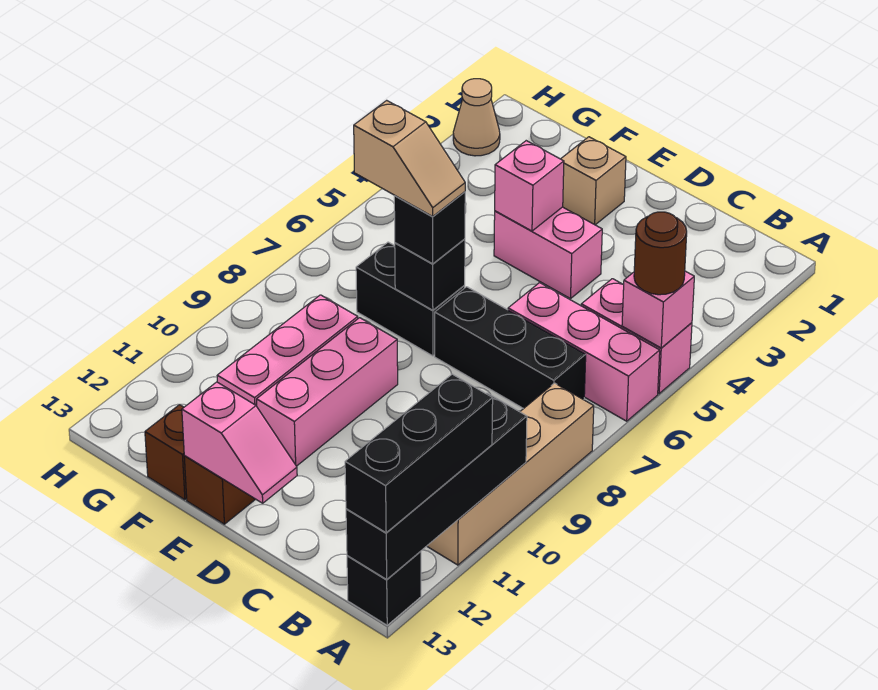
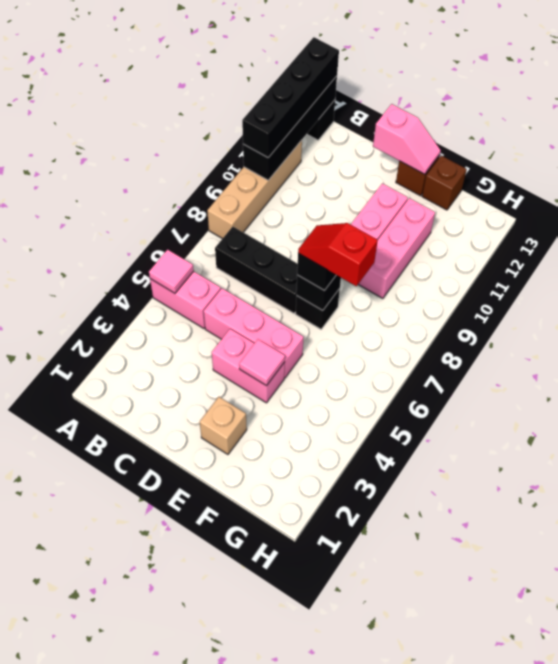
pink 1x1 brick [622,271,694,348] -> pink 1x1 tile [149,250,194,293]
brown 1x1 round brick [634,212,687,295] -> none
pink 1x3 brick [508,283,660,421] -> pink 1x3 brick moved to [204,288,304,378]
black 1x3 brick [345,374,493,533] -> black 1x4 brick [242,37,339,158]
pink 1x2 slope [182,382,297,503] -> pink 1x2 slope turned to [373,104,441,174]
pink 1x1 brick [495,141,564,231] -> pink 1x1 tile [239,339,285,386]
black 1x2 brick [356,242,465,356] -> black 1x1 brick [295,289,340,329]
tan 1x2 slope [354,100,465,216] -> red 1x2 slope [298,223,378,286]
tan 1x1 cone [453,79,500,156] -> none

